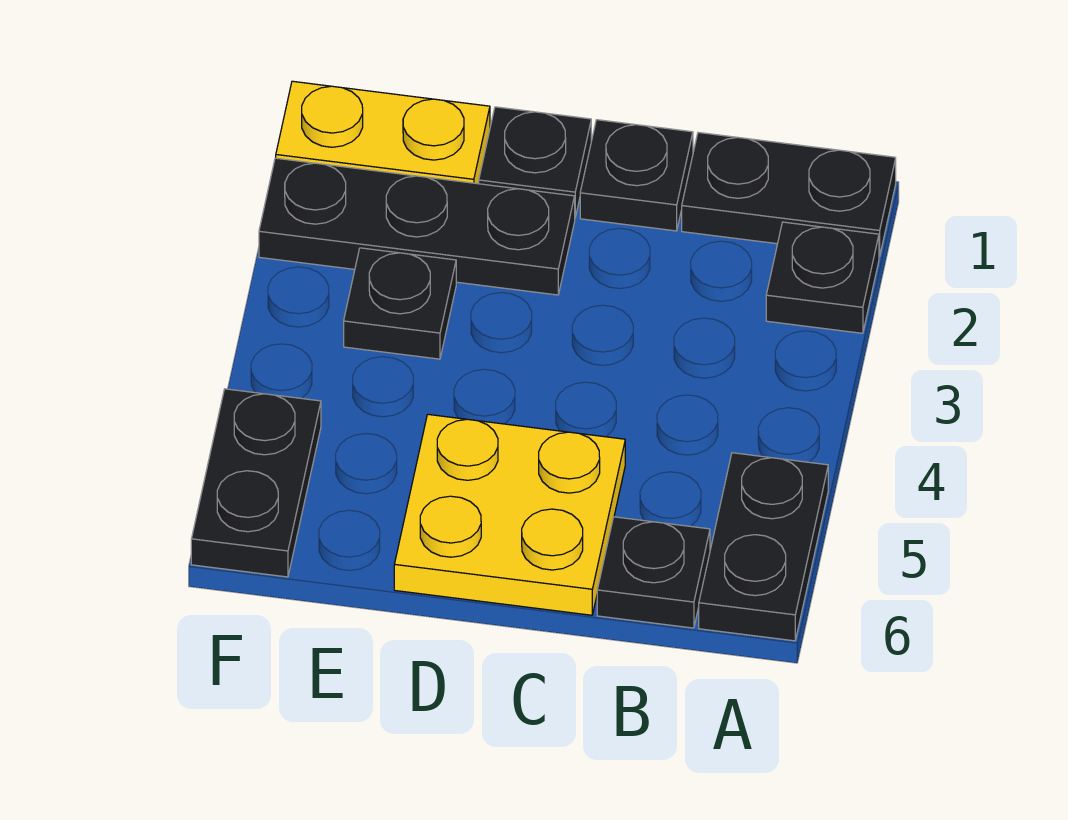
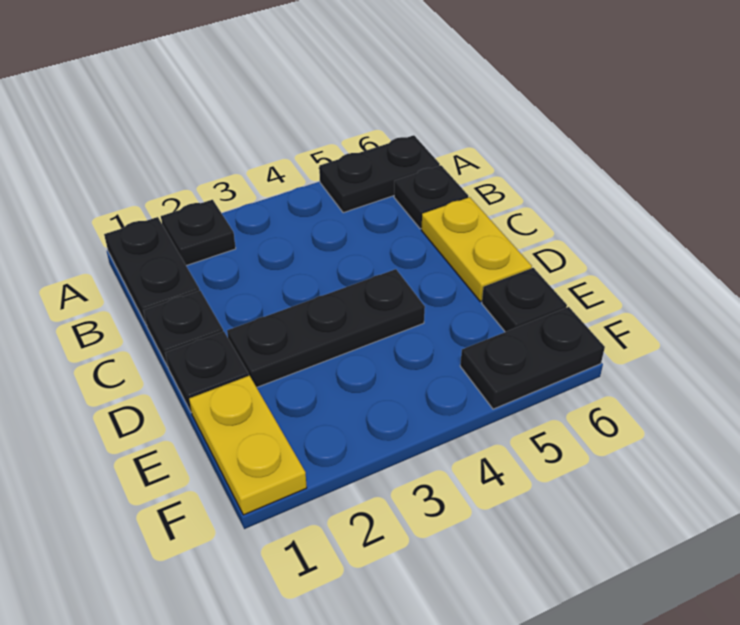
yellow 2x2 plate [394,414,625,615] -> yellow 1x2 plate [421,197,532,301]
black 1x3 plate [259,158,575,295] -> black 1x3 plate turned to [227,269,425,387]
black 1x1 plate [344,248,456,359] -> black 1x1 plate moved to [482,268,567,332]

